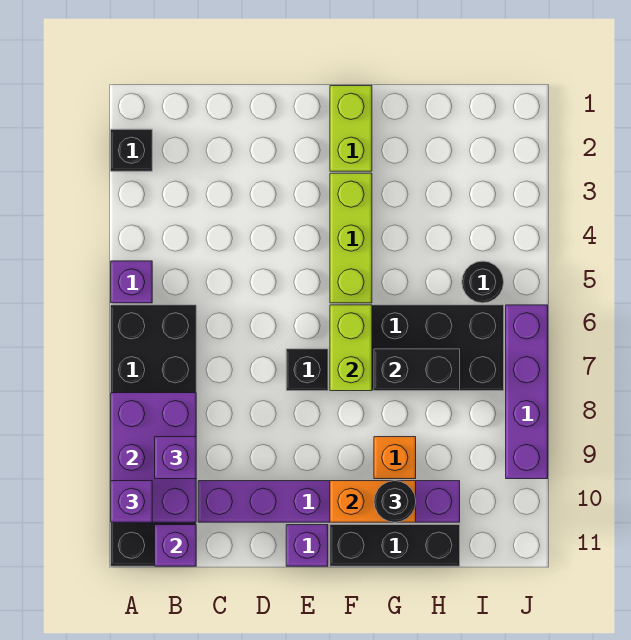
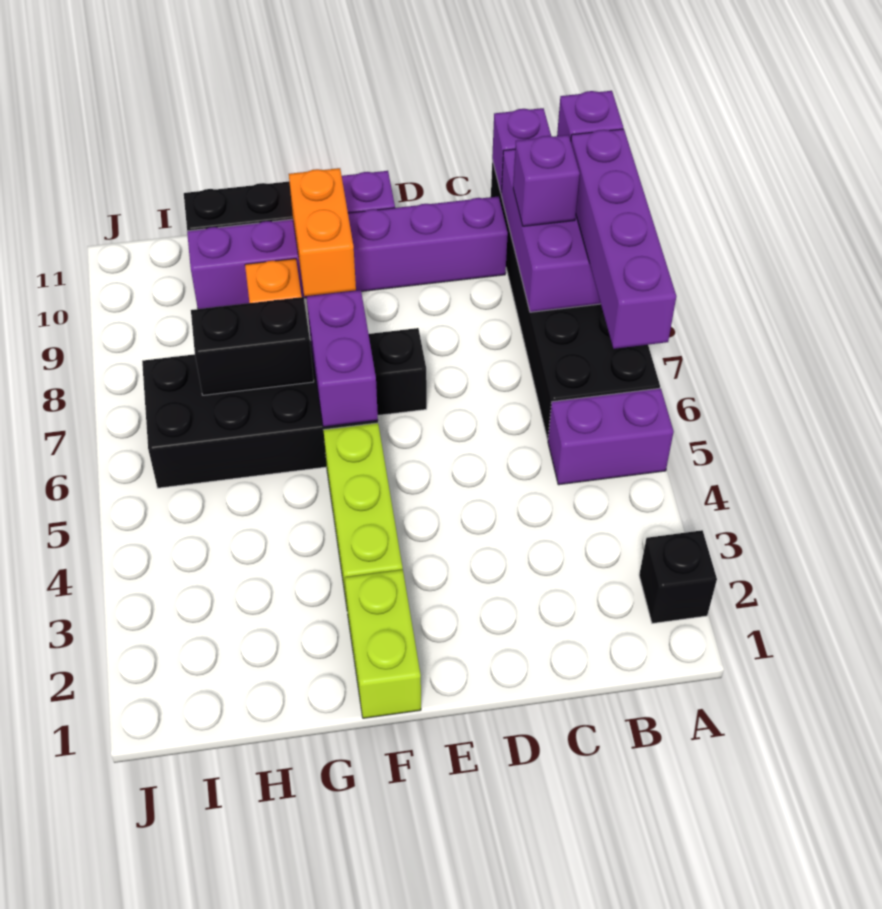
purple 1x1 brick [111,261,152,303] -> purple 1x2 brick [548,388,674,485]
lime 1x2 brick [330,305,372,391] -> purple 1x2 brick [307,290,378,427]
orange 1x2 brick [330,481,416,522] -> orange 1x2 brick turned to [289,168,356,296]
black 1x1 round brick [374,481,416,522] -> none
black 1x1 round brick [462,261,504,303] -> none
purple 1x4 brick [506,305,548,479] -> purple 1x4 brick moved to [571,129,676,349]

